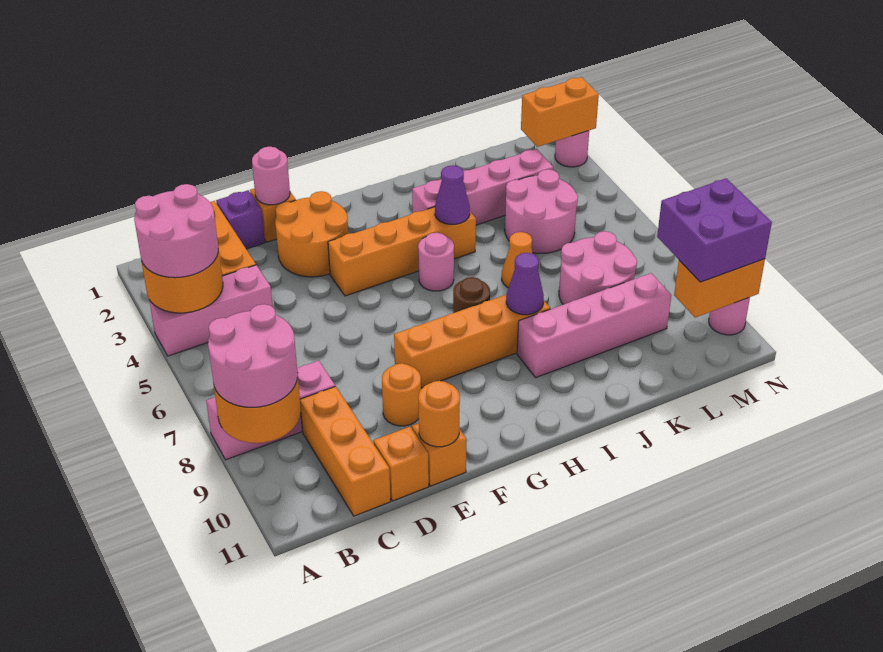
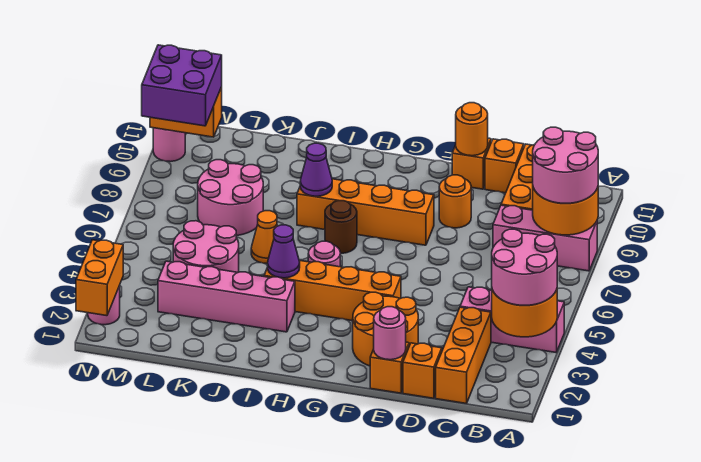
purple 1x1 brick [216,190,265,249] -> orange 1x1 brick [403,343,442,398]
pink 1x4 brick [517,273,671,378] -> none
orange 1x2 brick [521,77,599,147] -> orange 1x2 brick turned to [76,240,123,316]

